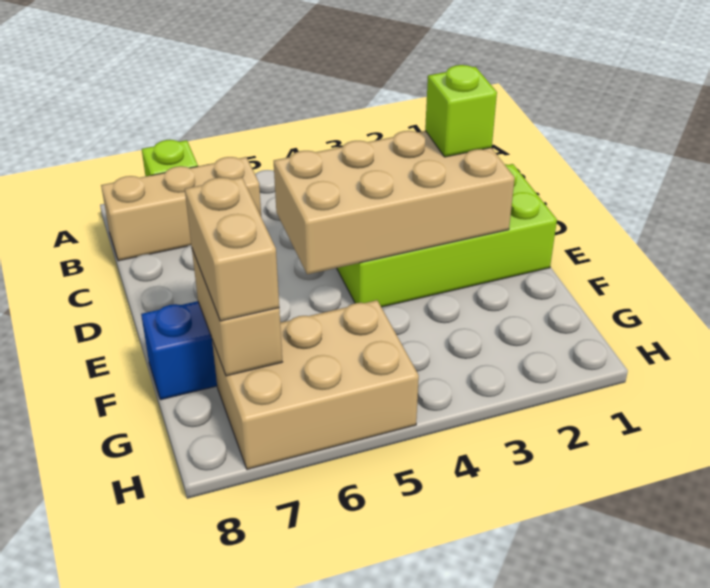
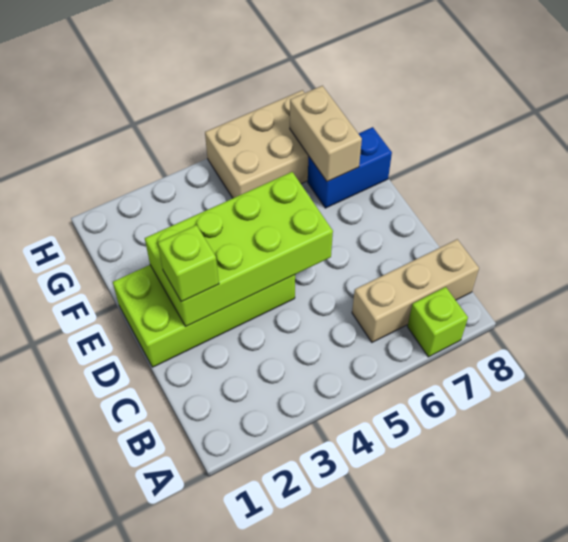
tan 2x4 brick [274,131,515,274] -> lime 2x4 brick [145,172,333,326]
tan 1x2 brick [185,177,279,321] -> none

